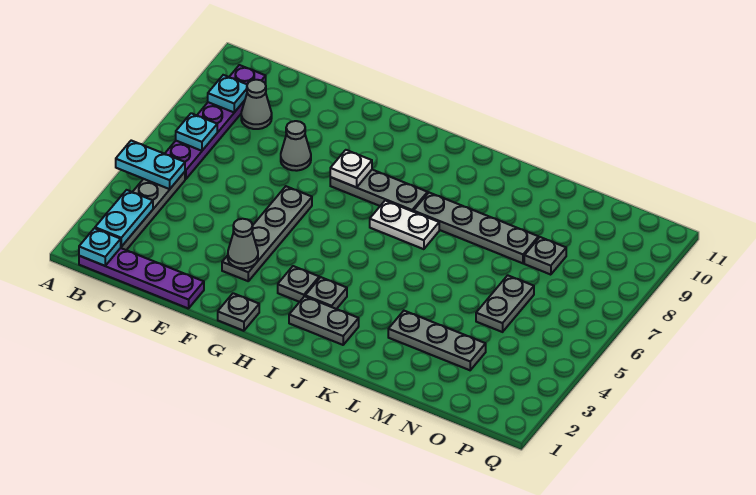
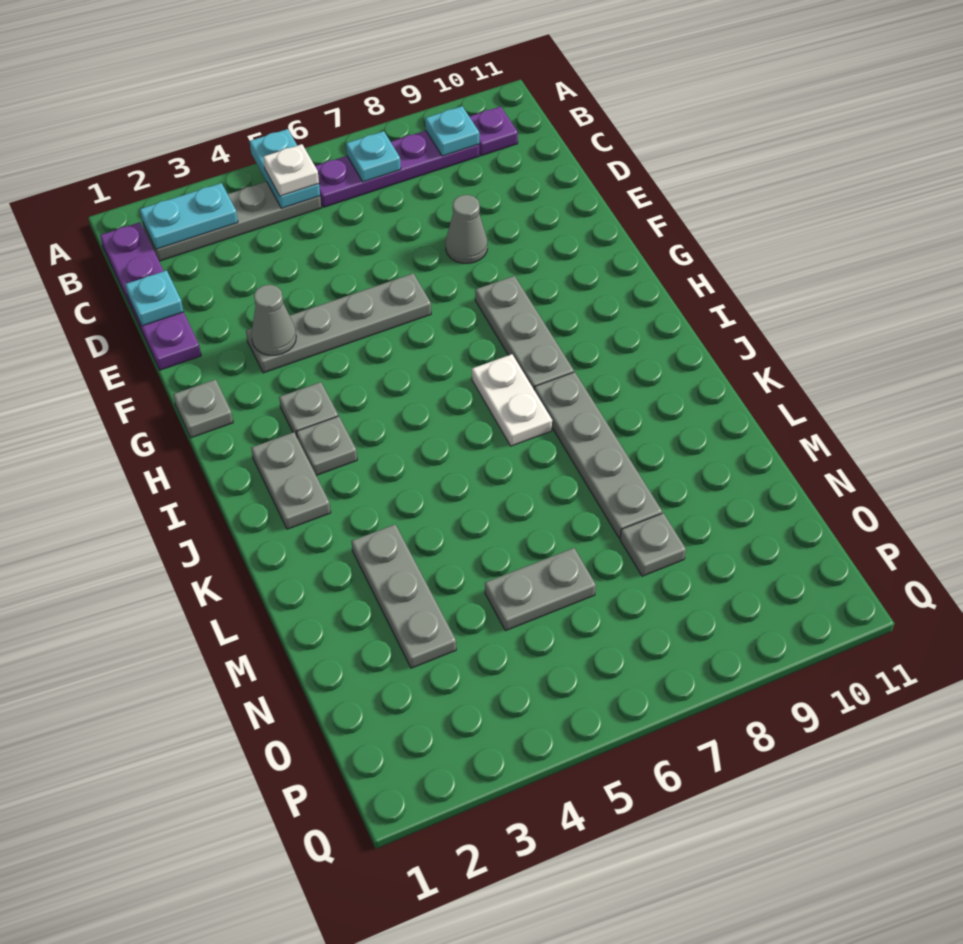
cyan 1x1 plate [79,228,121,266] -> cyan 1x1 plate moved to [125,270,183,326]
grey 1x1 cone [241,80,272,129] -> none
white 1x1 plate [330,150,372,187] -> white 1x1 plate moved to [263,144,319,196]

